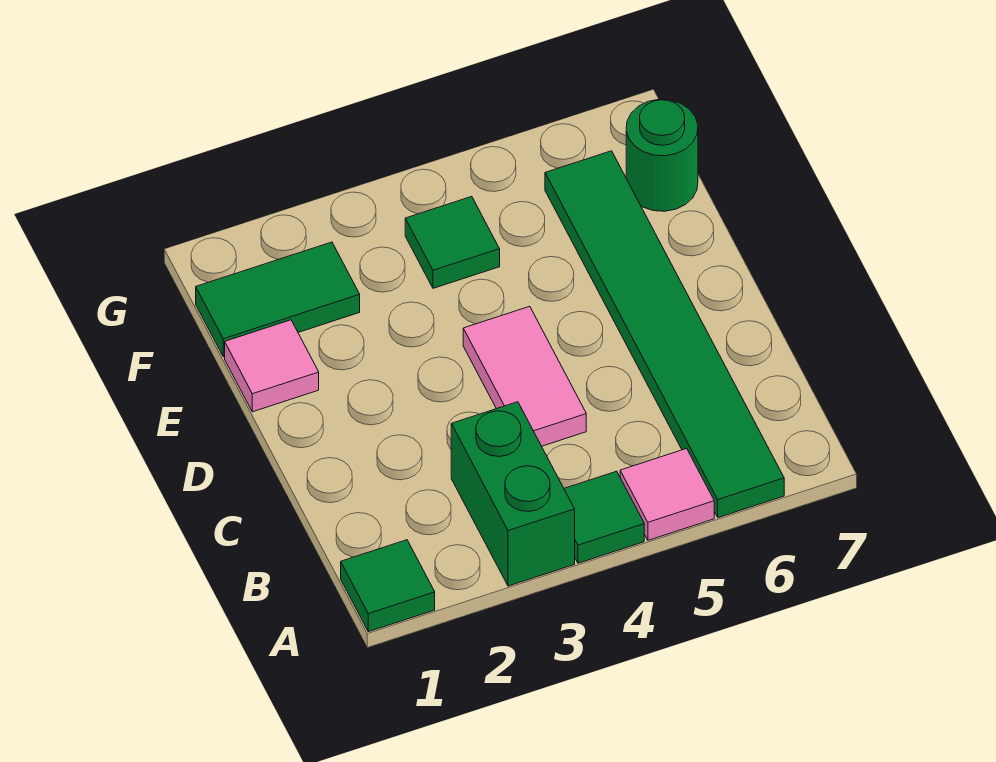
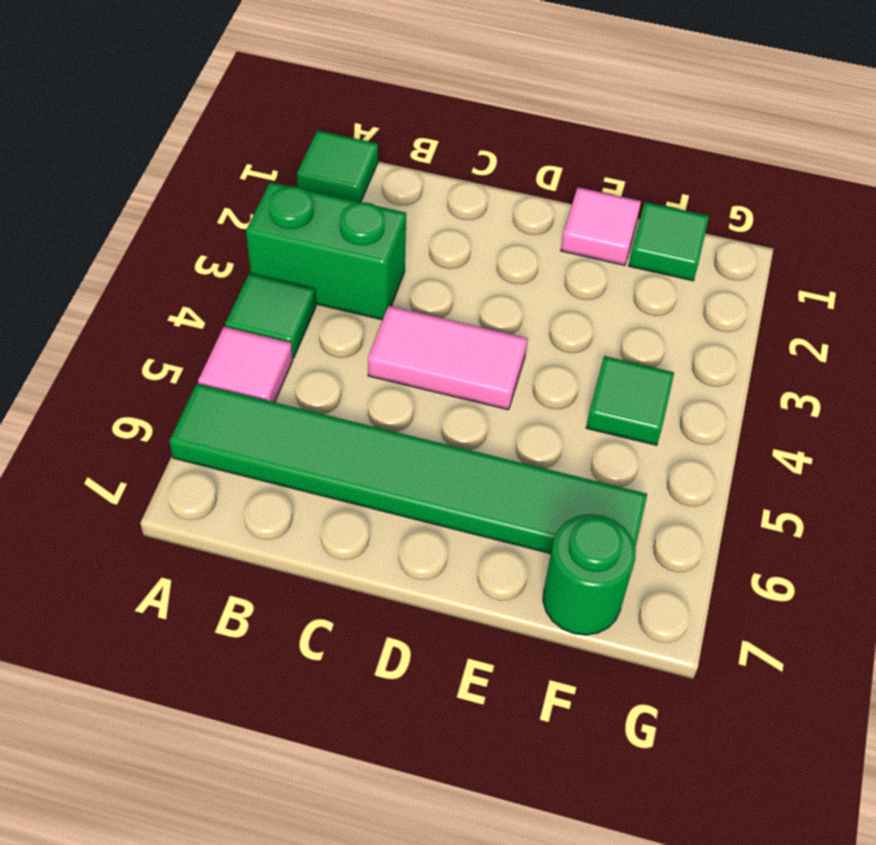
green 1x2 tile [196,242,360,357] -> green 1x1 tile [629,202,709,281]

